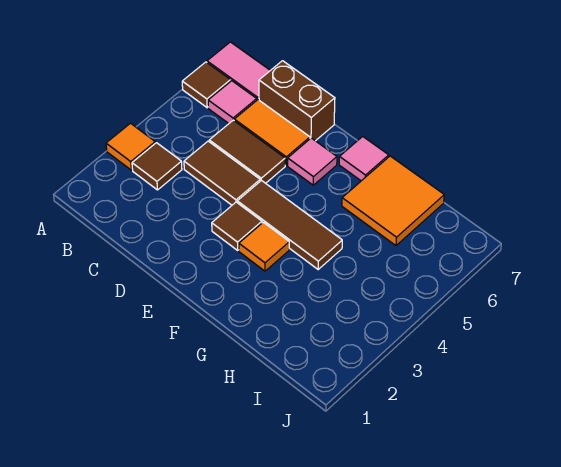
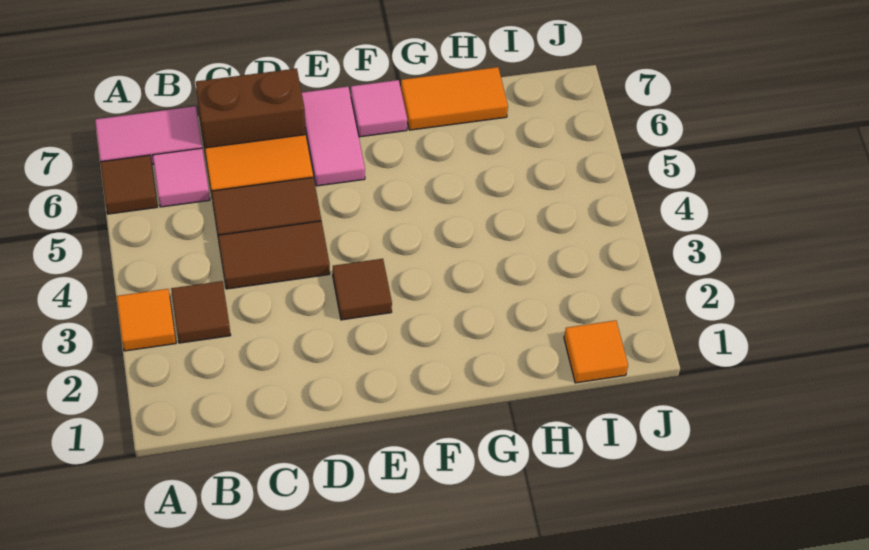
brown 1x3 tile [237,180,342,269] -> none
pink 1x1 tile [288,138,337,185] -> pink 1x2 tile [302,87,365,186]
orange 1x1 tile [239,222,289,271] -> orange 1x1 tile moved to [564,320,628,383]
orange 2x2 tile [342,156,444,245] -> orange 1x2 tile [401,67,508,130]

